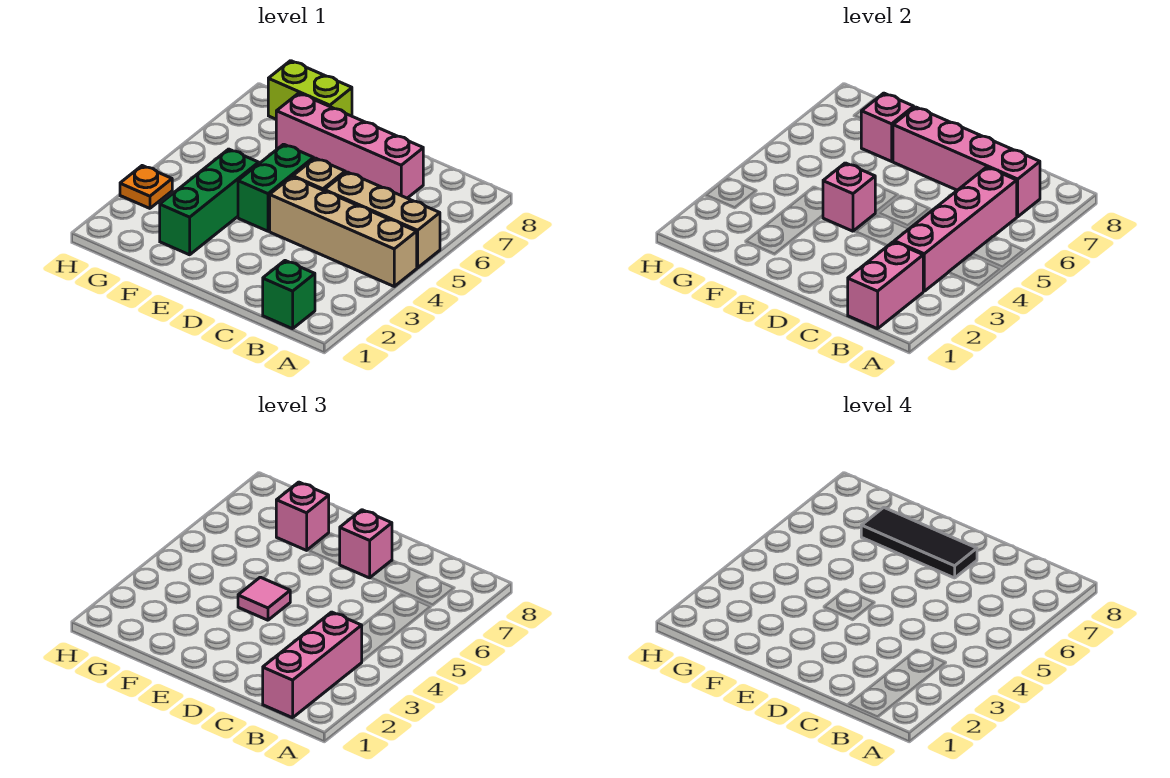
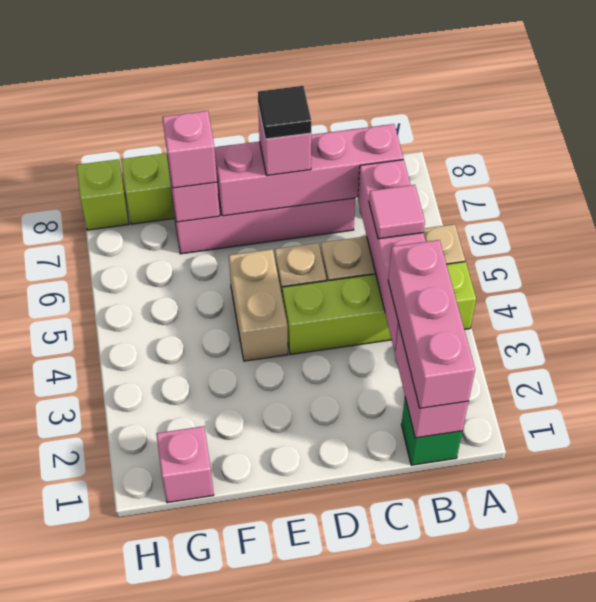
tan 1x4 brick [270,177,417,286] -> lime 1x4 brick [282,262,476,355]
black 1x3 tile [861,508,977,578] -> black 1x1 tile [258,86,311,139]
green 1x2 brick [238,144,314,231] -> tan 1x2 brick [229,249,288,361]
pink 1x1 brick [823,163,876,231] -> pink 1x1 brick moved to [157,426,214,503]
pink 1x1 tile [238,577,290,620] -> pink 1x1 tile moved to [369,185,425,239]
green 1x3 brick [160,149,259,255] -> none
orange 1x1 plate [120,166,172,208] -> none
none -> lime 1x1 brick [77,159,129,230]

